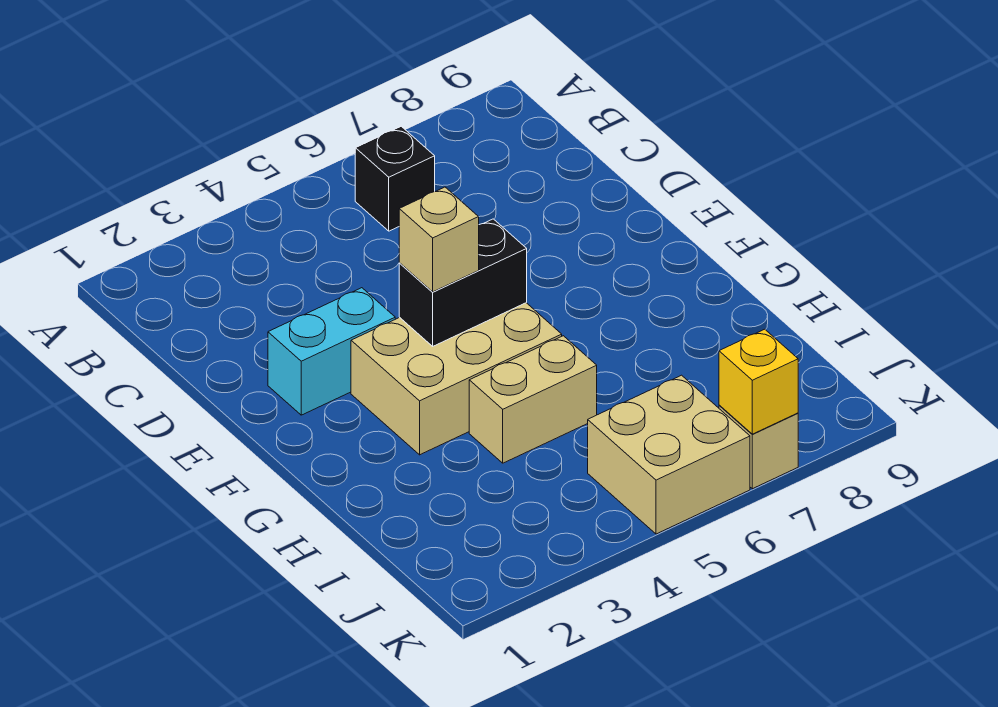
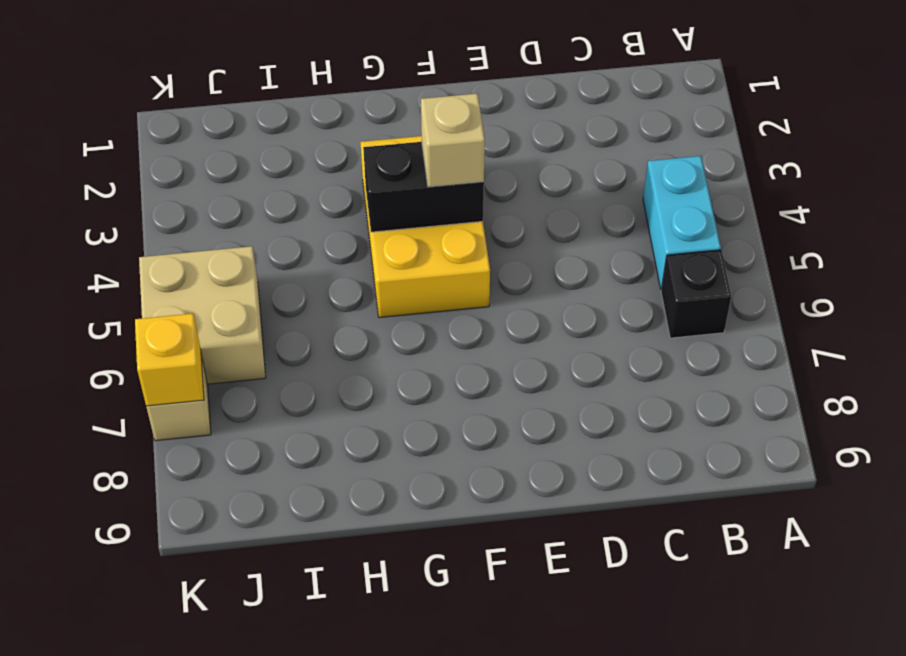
cyan 1x2 brick [268,288,395,415] -> cyan 1x2 brick moved to [643,156,721,290]
tan 2x3 brick [351,303,562,455] -> yellow 2x3 brick [360,136,490,318]
black 1x2 brick [399,219,527,346] -> black 1x2 brick turned to [363,142,484,232]
tan 1x2 brick [469,336,597,463] -> none

